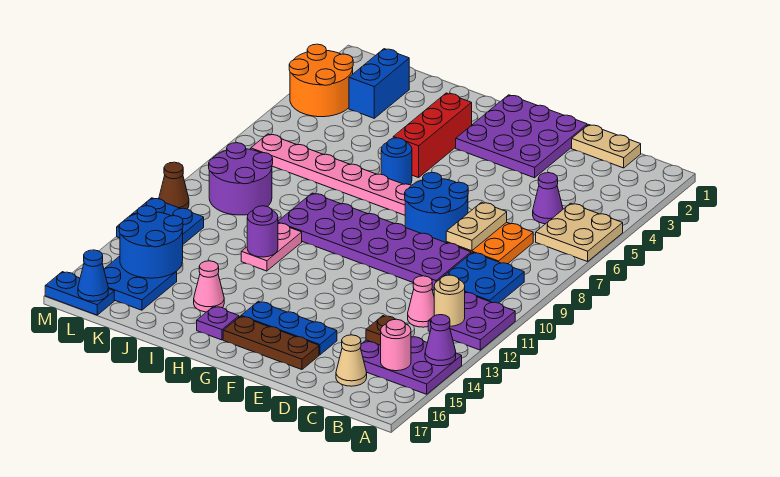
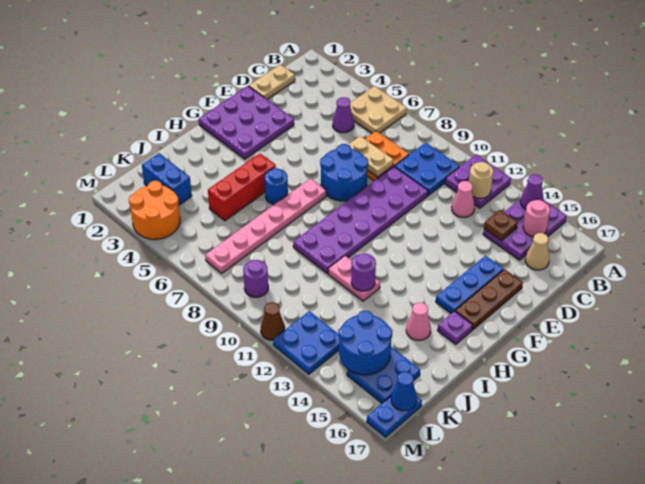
red 1x3 brick [393,93,472,178] -> red 1x3 brick turned to [208,153,276,221]
purple 2x2 round brick [209,143,273,215] -> purple 1x1 round brick [243,260,268,297]

